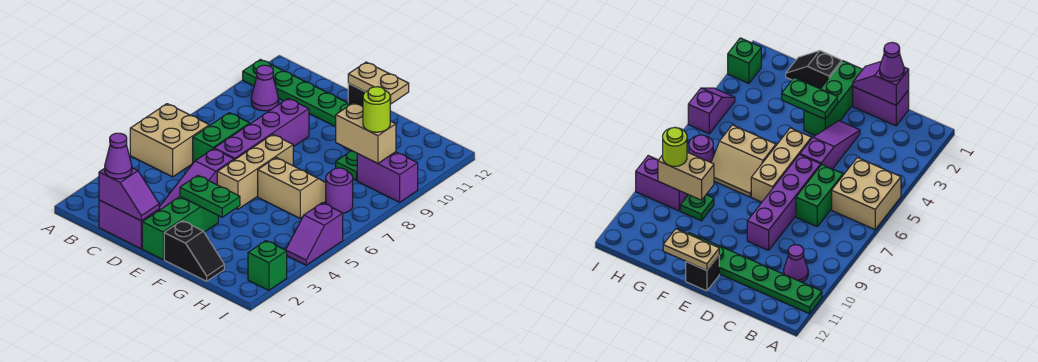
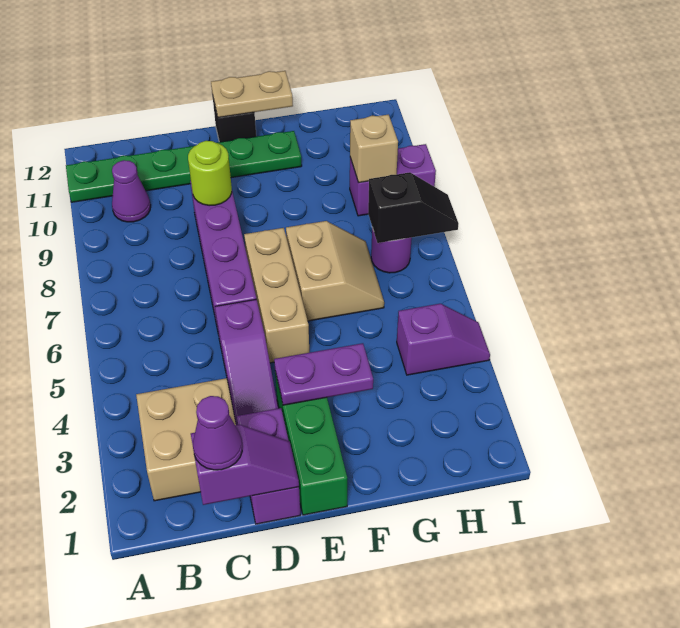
tan 2x2 brick [130,104,209,177] -> tan 2x2 brick moved to [136,378,236,501]
purple 1x2 brick [99,200,159,249] -> purple 1x2 brick turned to [237,408,300,524]
green 1x2 brick [193,113,250,163] -> none
green 1x2 plate [180,175,240,217] -> purple 1x2 plate [274,343,373,405]
black 1x2 slope [164,221,224,281] -> black 1x2 slope moved to [368,172,459,243]
tan 2x2 slope [258,158,326,218] -> tan 2x2 slope turned to [286,221,384,321]
green 1x1 plate [336,151,357,180] -> none
tan 1x2 brick [336,103,396,163] -> tan 1x1 brick [350,114,398,183]
lime 1x1 round brick [363,87,390,132] -> lime 1x1 round brick moved to [188,141,232,206]
green 1x1 brick [248,241,287,290] -> none
purple 1x2 slope [286,203,343,265] -> purple 1x2 slope turned to [397,304,490,375]

